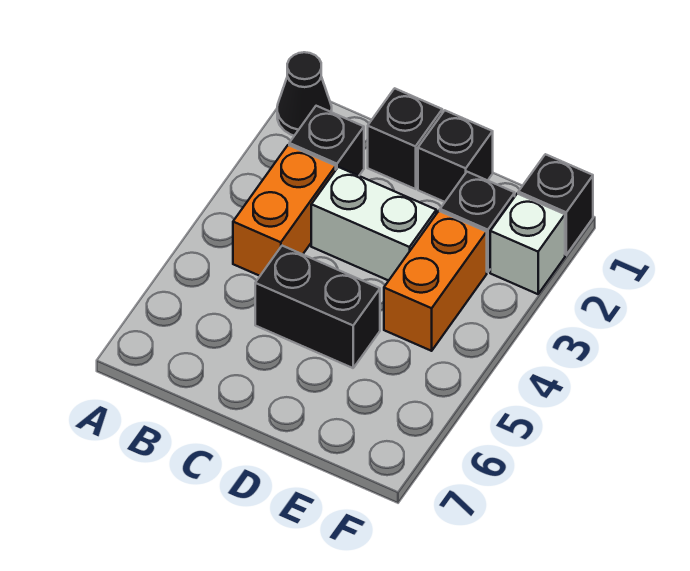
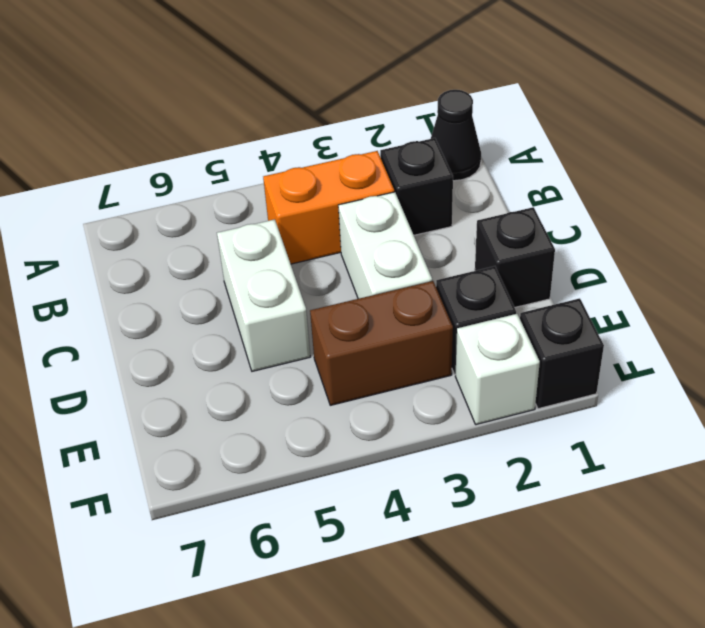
black 1x1 brick [368,88,442,189] -> none
black 1x2 brick [255,246,380,368] -> white 1x2 brick [217,219,310,371]
orange 1x2 brick [384,211,487,351] -> brown 1x2 brick [310,281,453,405]

